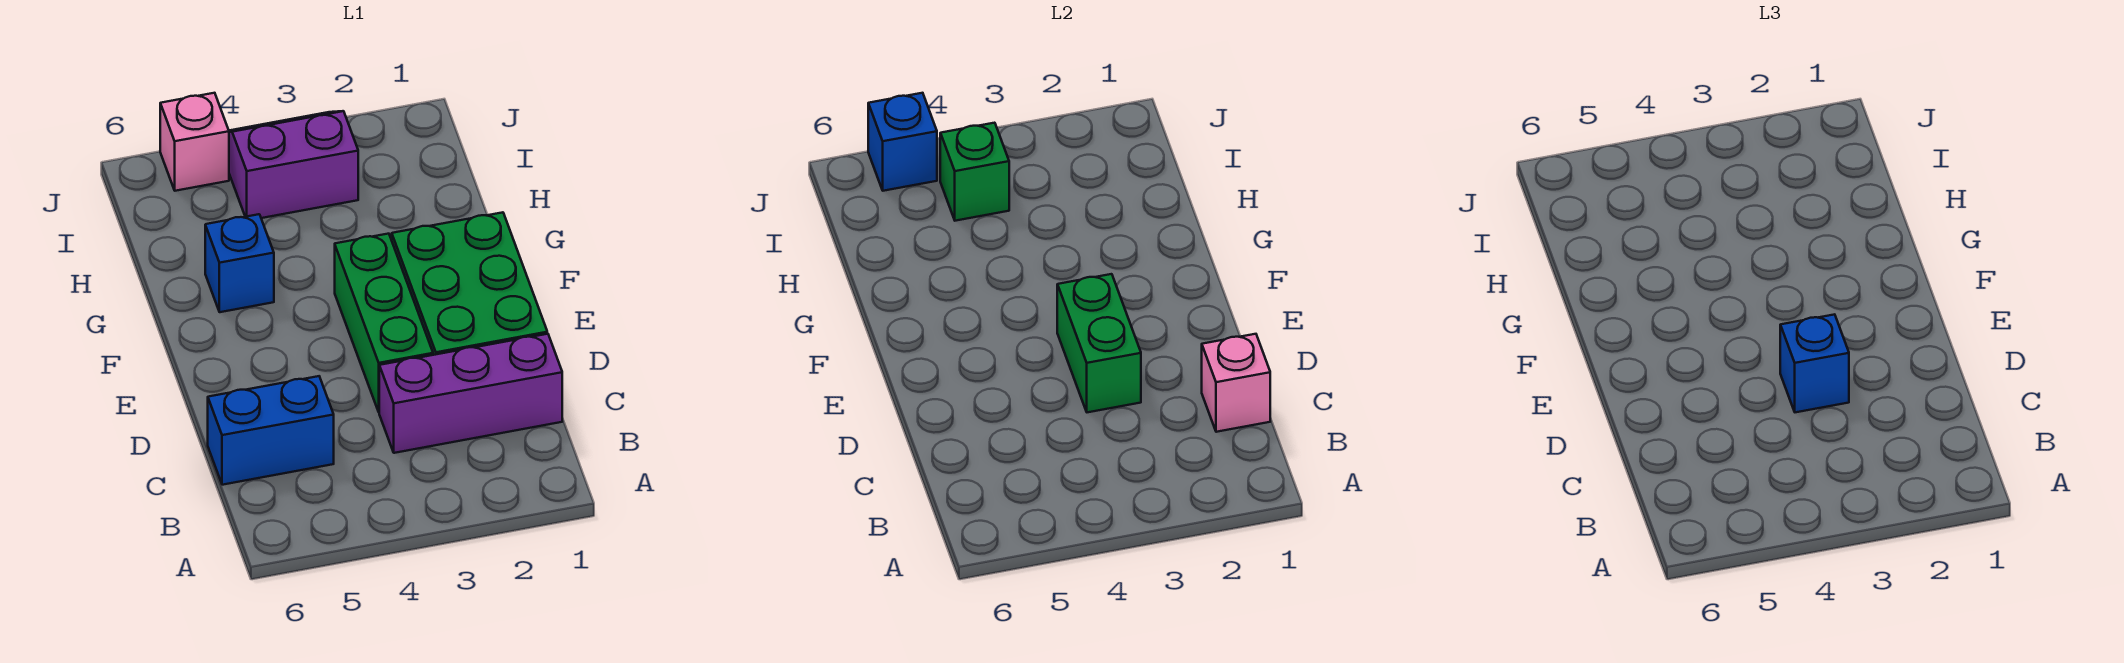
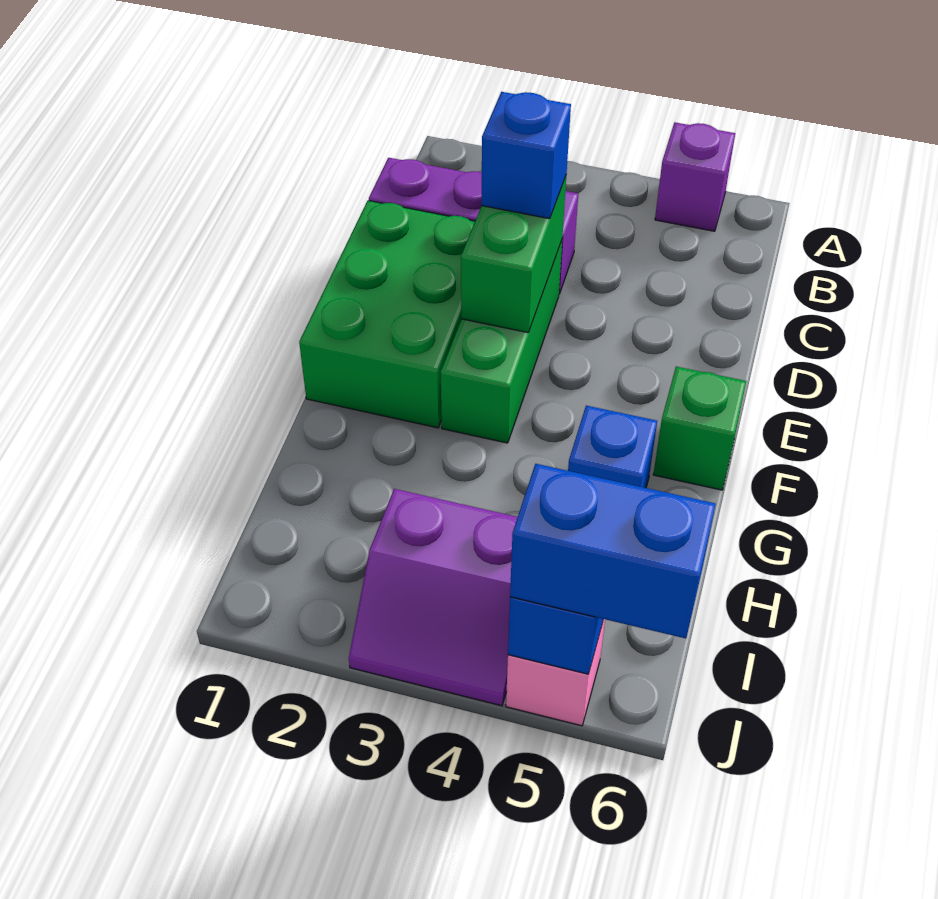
none -> purple 1x1 brick [655,122,735,231]
pink 1x1 brick [1202,334,1270,432] -> none
blue 1x2 brick [208,376,334,485] -> blue 1x2 brick moved to [510,464,716,638]
green 1x1 brick [940,123,1009,221] -> green 1x1 brick moved to [653,367,746,490]

